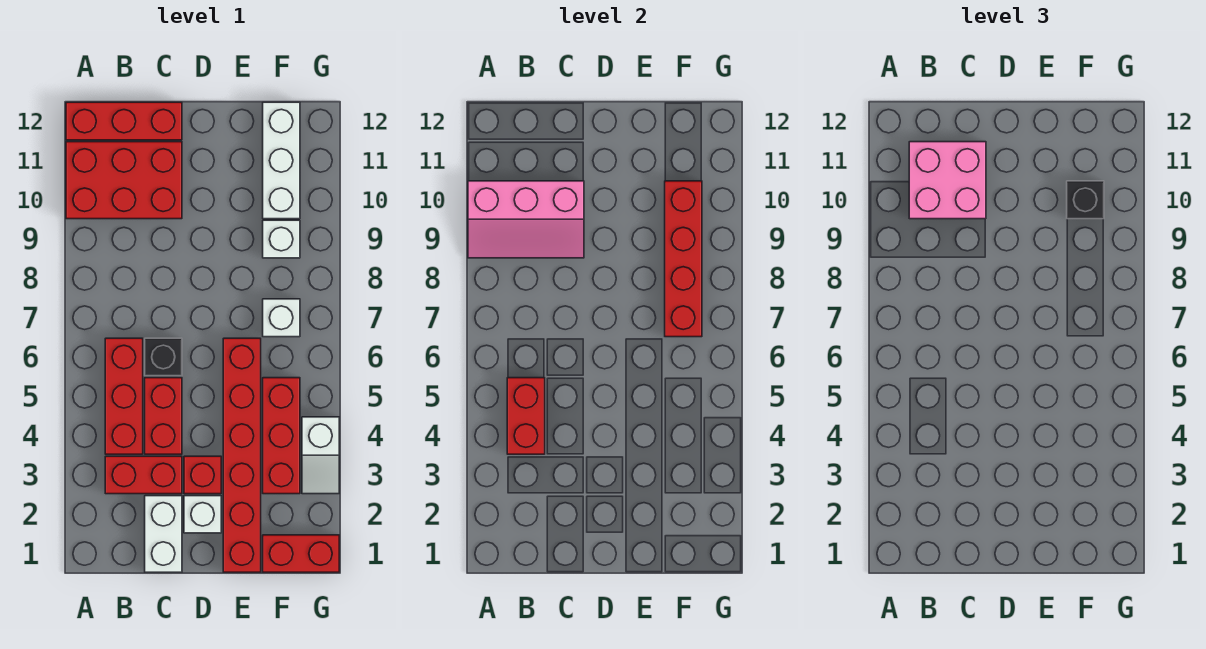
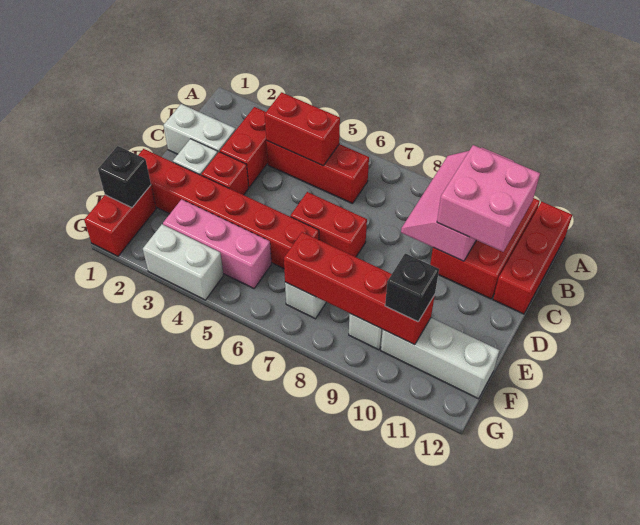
red 1x2 brick [145,378,182,454] -> red 1x2 brick moved to [290,192,367,257]
black 1x1 brick [145,338,182,376] -> black 1x1 brick moved to [98,146,151,208]
red 1x3 brick [263,378,300,494] -> pink 1x3 brick [163,199,272,288]
white 1x2 slope [302,417,339,494] -> white 1x2 brick [143,224,224,300]

